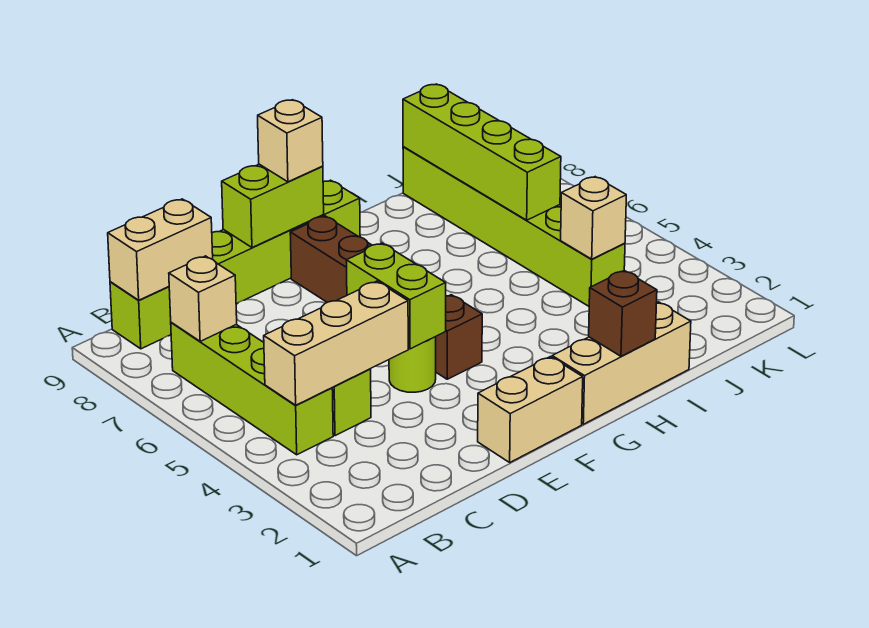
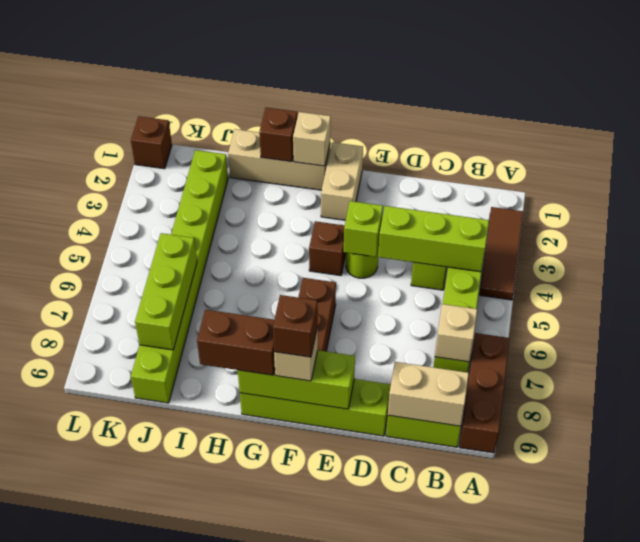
none -> brown 1x3 tile [479,207,523,300]
none -> brown 1x3 brick [459,333,510,453]
tan 1x3 brick [264,281,408,405] -> lime 1x3 brick [378,206,489,272]
tan 1x2 brick [478,357,583,462] -> tan 1x2 brick turned to [321,142,363,220]
lime 1x2 brick [346,243,446,349] -> lime 1x1 brick [344,201,383,257]
lime 1x2 brick [222,164,324,248] -> lime 1x3 brick [238,350,355,409]
none -> brown 1x1 brick [273,295,318,357]
none -> brown 1x2 brick [197,310,275,375]
lime 1x6 brick [403,147,625,306] -> lime 1x8 brick [131,150,228,403]
tan 1x1 brick [561,177,626,259] -> tan 1x1 brick moved to [293,112,331,166]
lime 1x4 brick [403,84,561,220] -> lime 1x3 brick [135,233,197,350]
none -> brown 1x1 brick [131,116,172,169]

